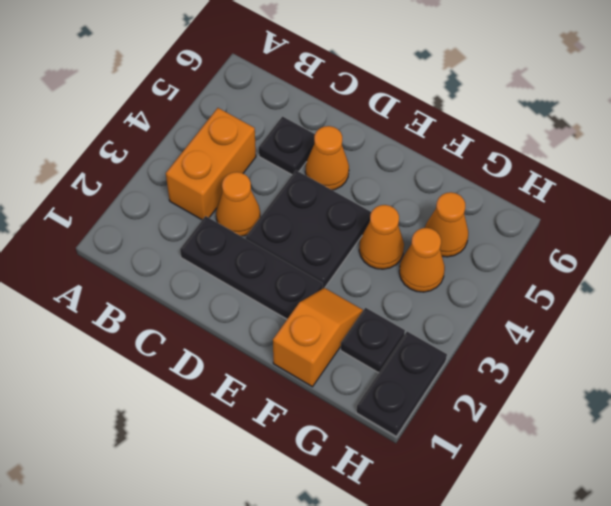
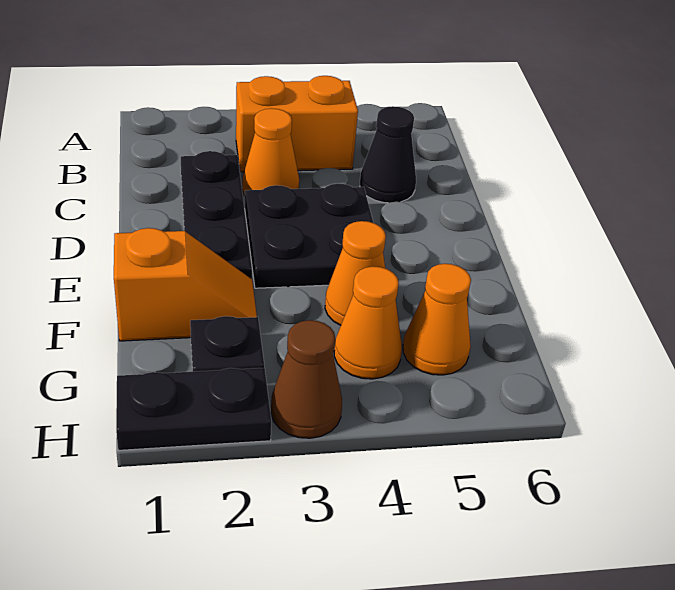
black 1x1 plate [259,117,315,175] -> black 1x1 cone [360,106,416,203]
orange 1x1 cone [305,126,349,190] -> none
none -> brown 1x1 cone [271,320,342,438]

